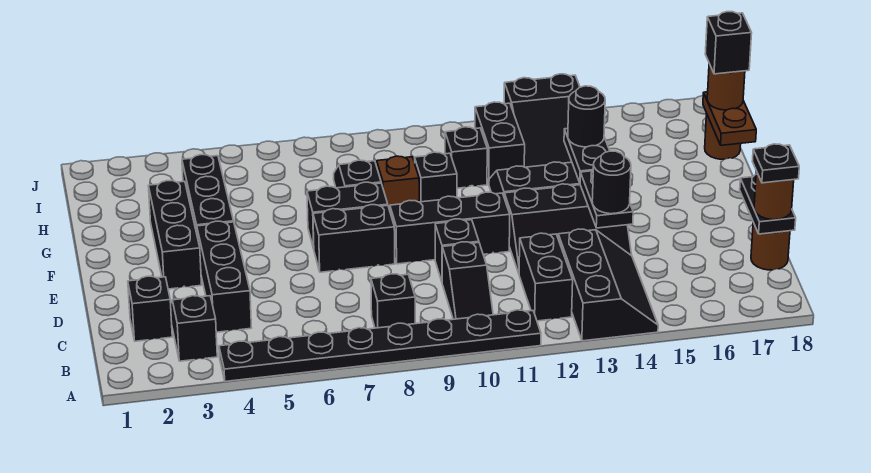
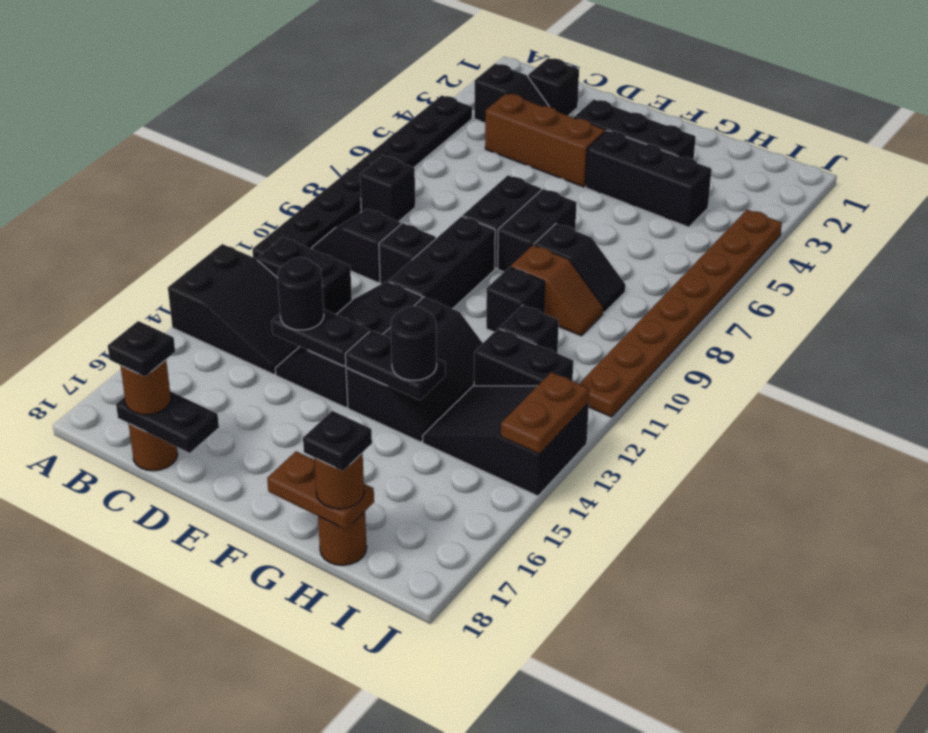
black 2x3 slope [558,229,658,341] -> black 2x3 slope turned to [168,244,300,374]
black 1x3 brick [197,221,251,332] -> brown 1x3 brick [485,93,606,187]
black 1x1 brick [705,12,752,74] -> black 1x1 plate [303,411,372,471]
none -> brown 1x8 plate [579,210,782,417]
none -> brown 1x2 plate [501,372,589,454]

